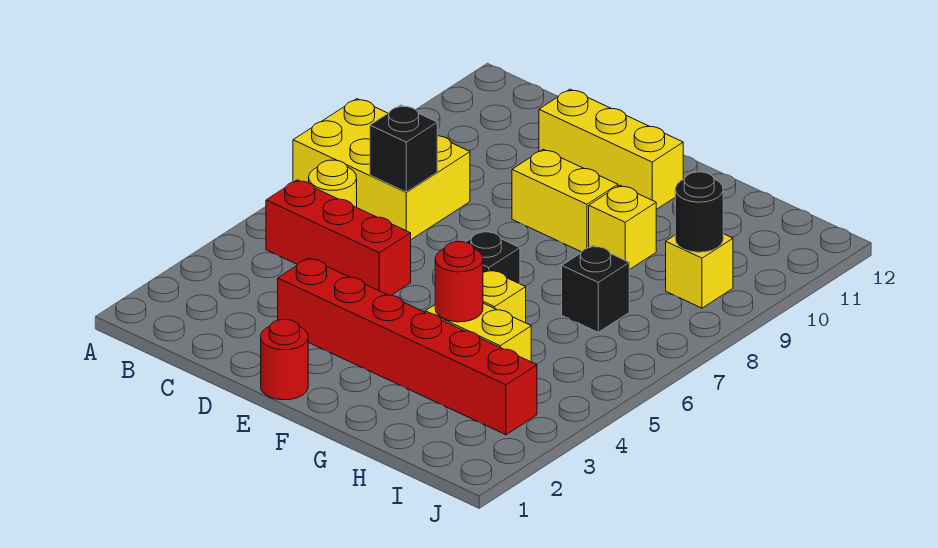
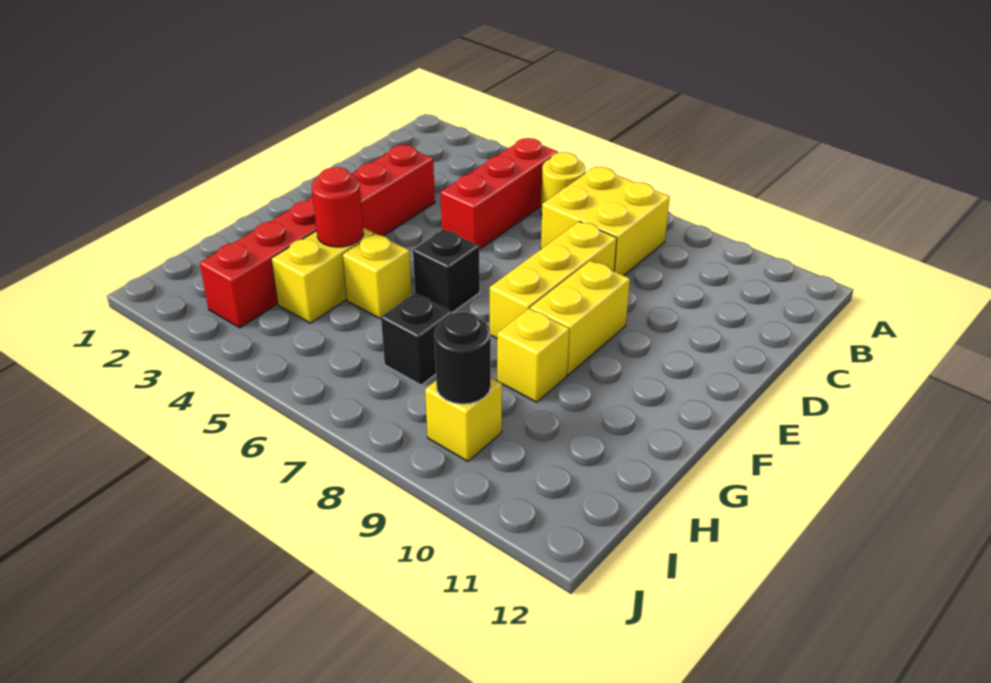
yellow 2x3 brick [293,99,470,239] -> yellow 2x2 brick [541,167,670,275]
black 1x1 brick [370,105,437,192] -> none
yellow 1x3 brick [539,89,683,209] -> yellow 1x3 brick moved to [490,221,617,338]
red 1x1 round brick [261,320,308,400] -> none

